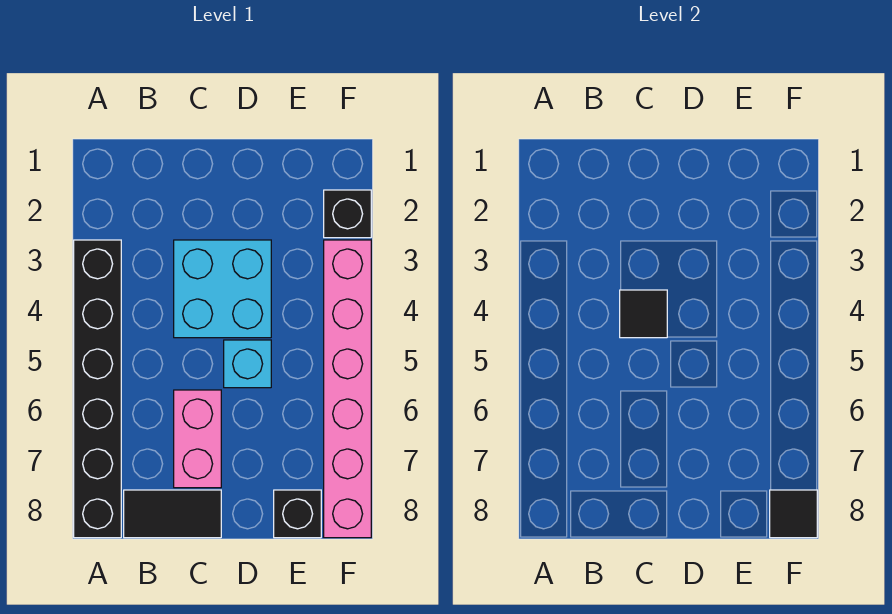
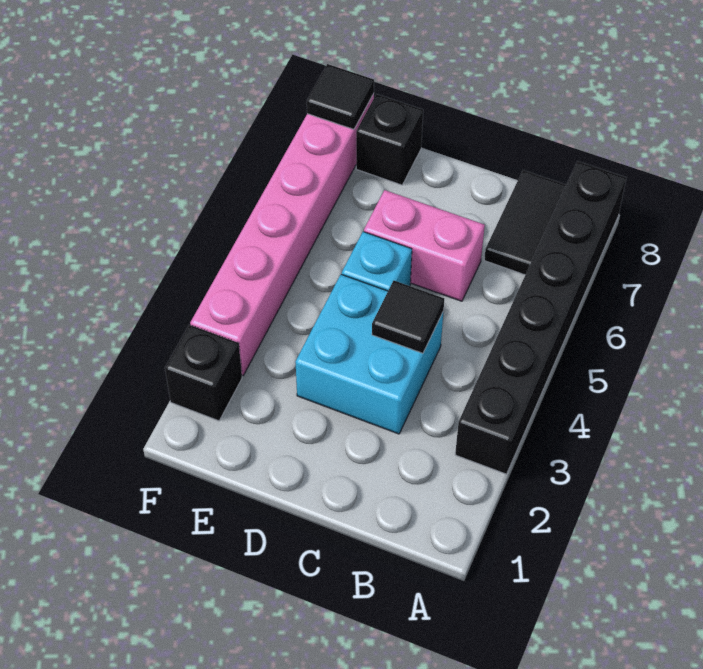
black 1x2 tile [124,490,221,538] -> black 1x2 tile turned to [484,170,566,275]
pink 1x2 brick [174,390,221,488] -> pink 1x2 brick turned to [364,190,485,301]

